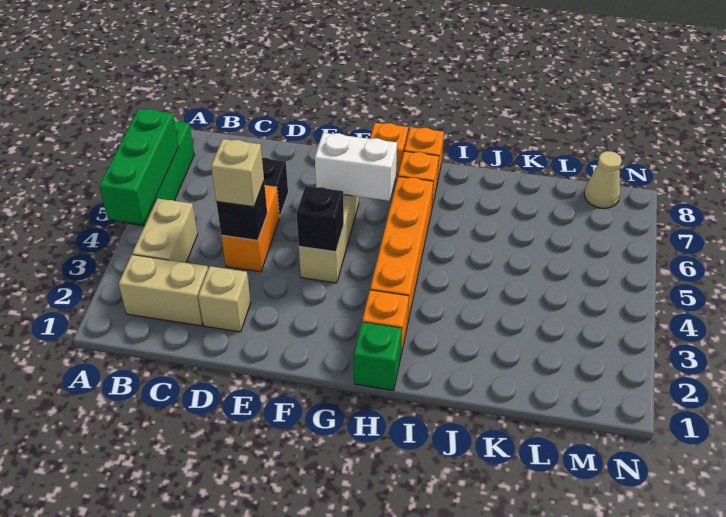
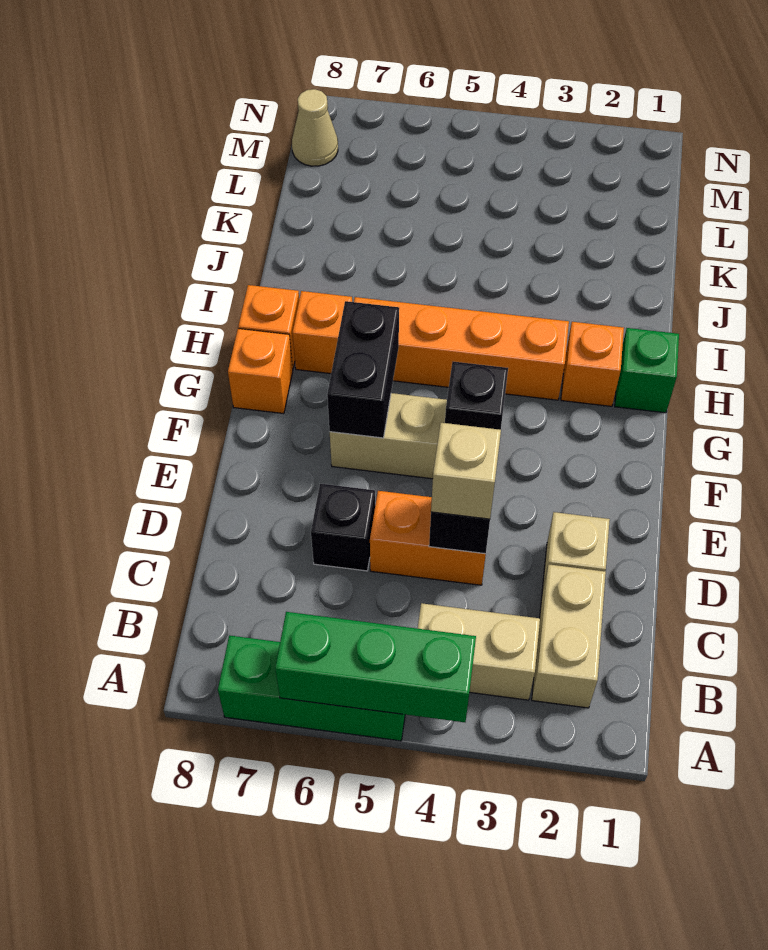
white 1x2 brick [315,133,397,201] -> black 1x2 brick [327,301,399,438]

